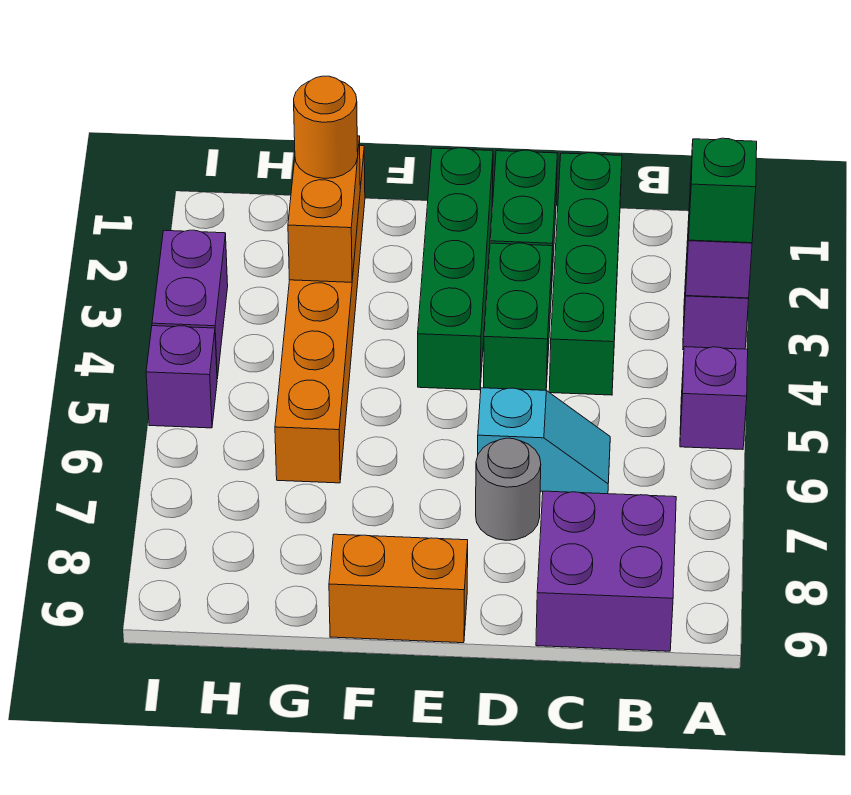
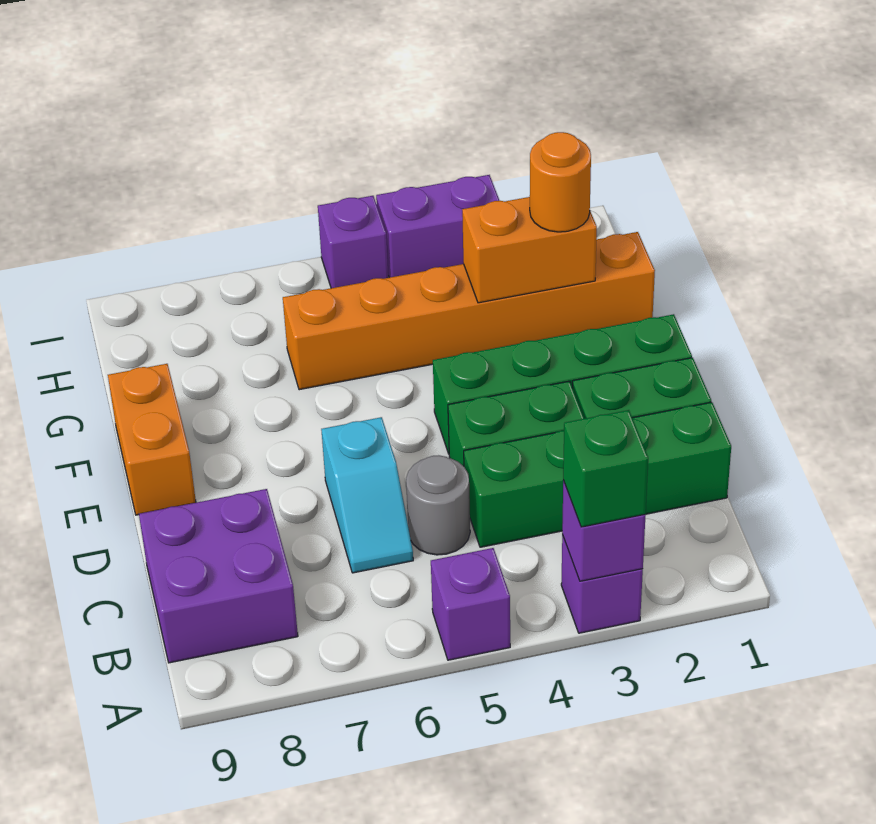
grey 1x1 round brick [476,438,541,540] -> grey 1x1 round brick moved to [406,455,470,555]

